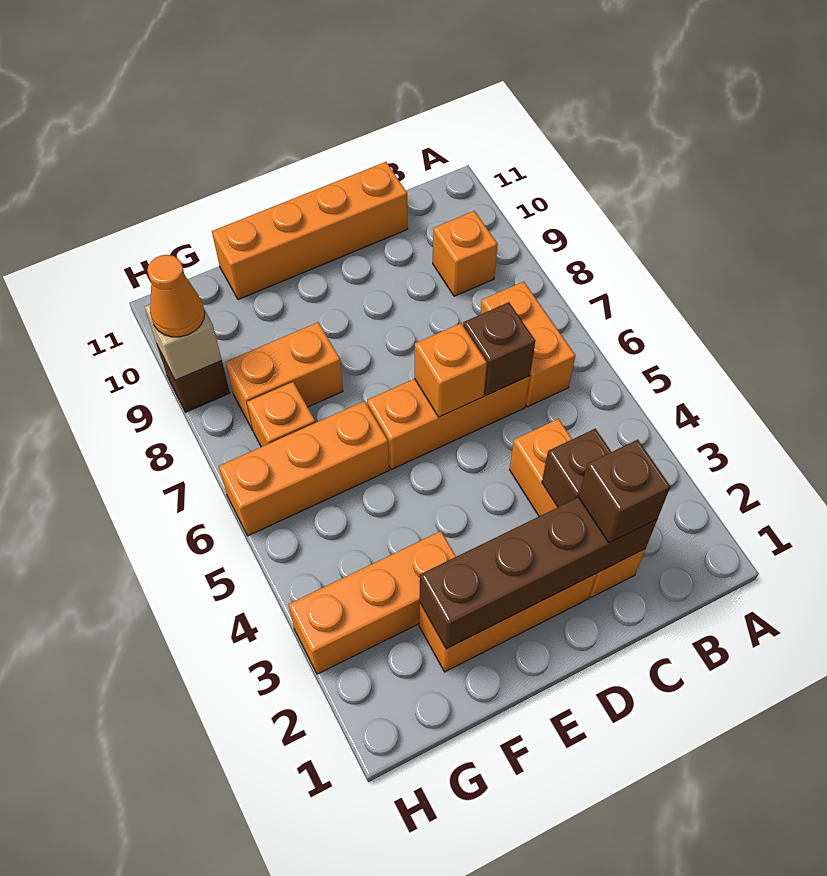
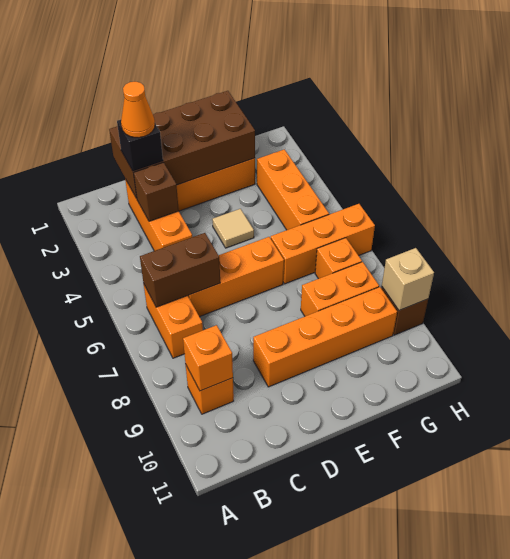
brown 1x4 brick [420,497,657,649] -> brown 2x4 brick [109,91,255,199]
brown 1x1 brick [579,440,670,543] -> black 1x1 brick [117,120,163,171]
brown 1x1 brick [463,302,535,396] -> brown 1x2 brick [140,233,220,307]
orange 1x4 brick [212,162,408,300] -> orange 1x4 brick moved to [253,287,397,387]
orange 1x1 brick [415,323,487,417] -> orange 1x1 brick moved to [183,325,233,391]
none -> tan 1x1 tile [212,209,254,248]
orange 1x3 brick [288,531,456,674] -> orange 1x3 brick turned to [257,149,329,230]
orange 1x1 cone [147,255,205,337] -> orange 1x1 cone moved to [121,82,155,138]

